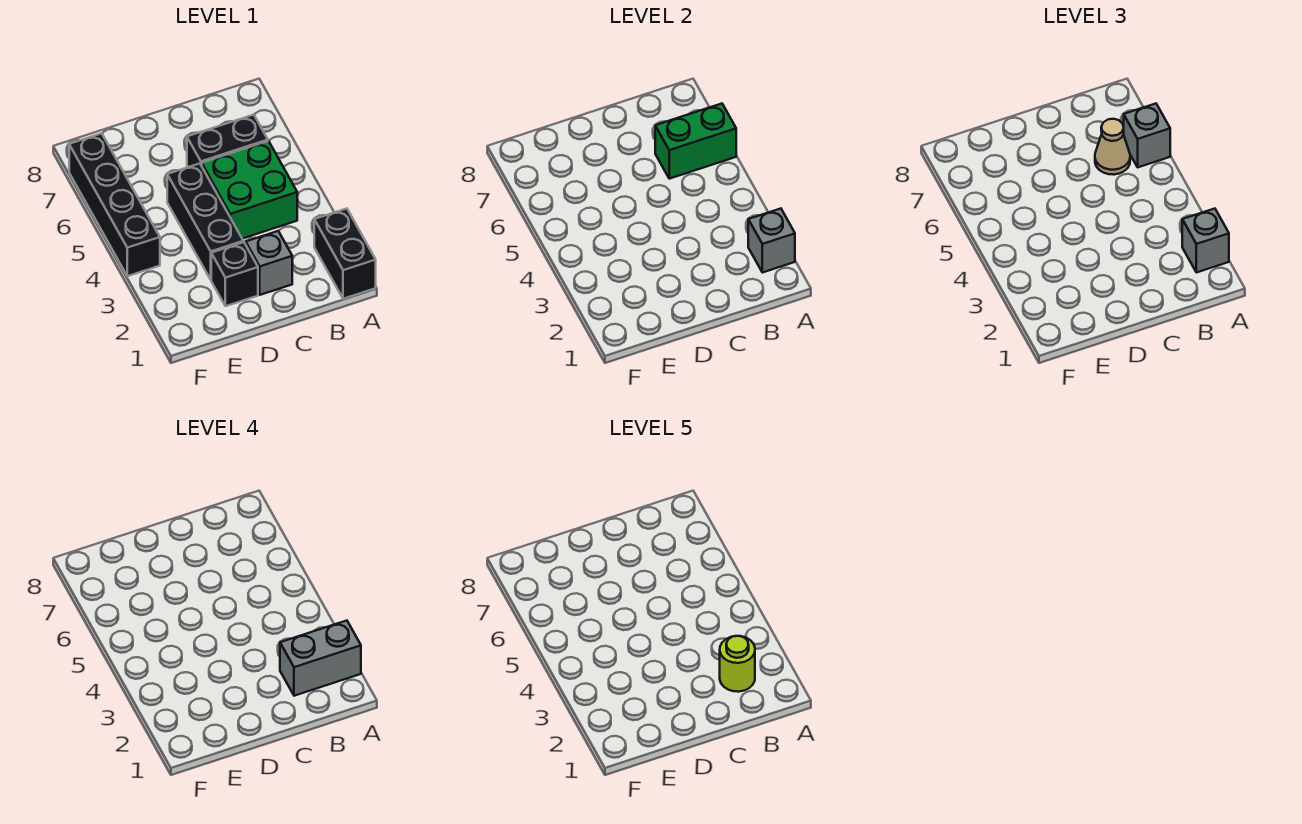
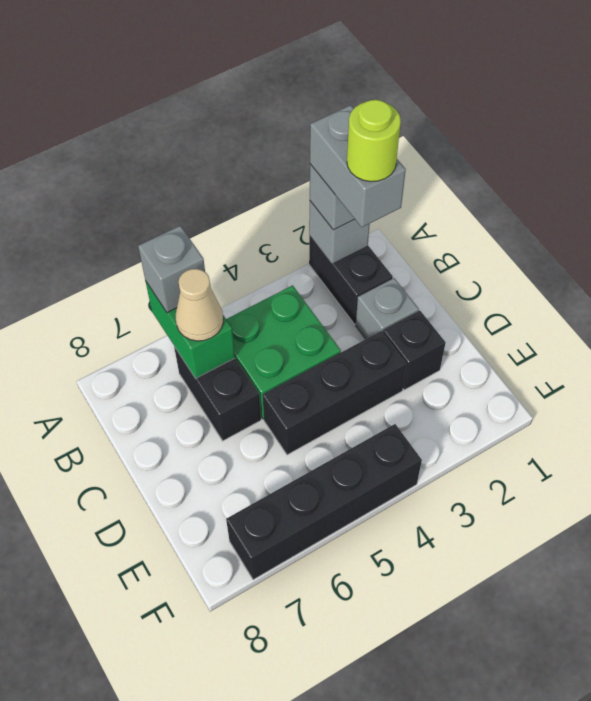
black 1x2 brick [314,209,376,299] -> black 1x2 brick turned to [309,234,393,324]

